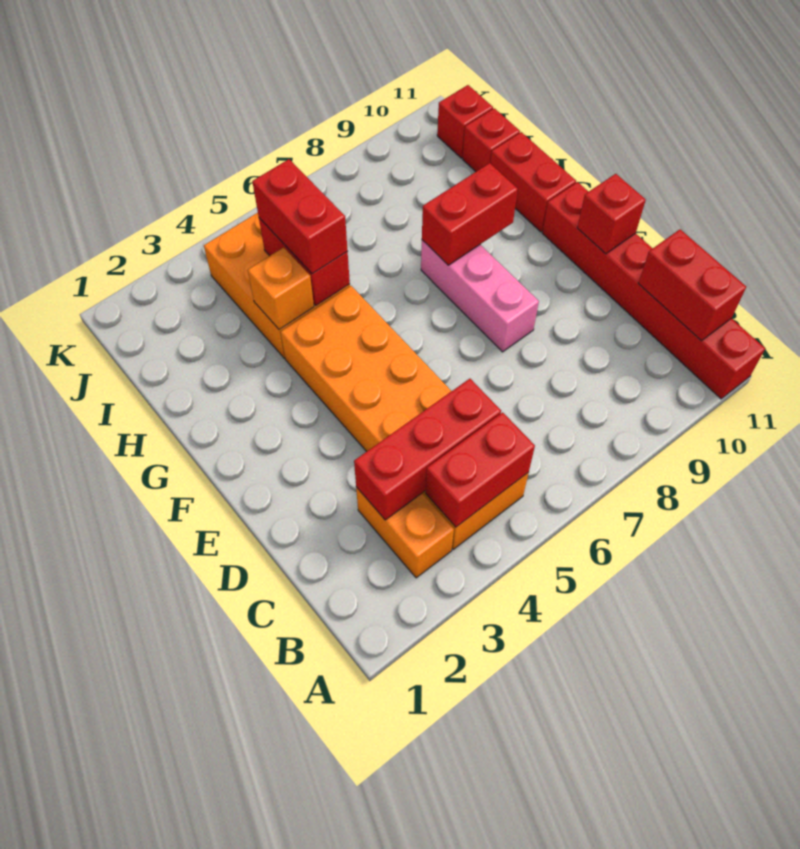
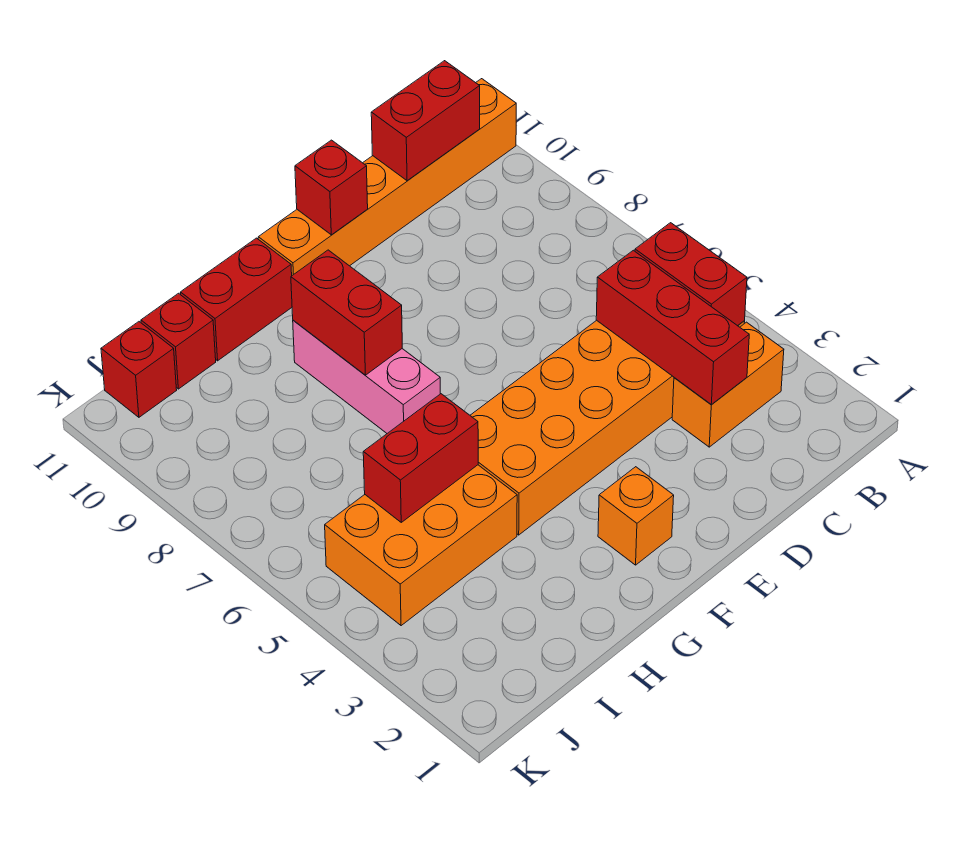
red 1x6 brick [542,182,765,399] -> orange 1x6 brick [258,79,516,275]
pink 1x3 brick [421,240,539,352] -> pink 1x3 brick turned to [293,320,440,433]
orange 1x1 brick [248,247,314,330] -> orange 1x1 brick moved to [598,467,674,565]
red 1x2 brick [252,159,348,274] -> none

